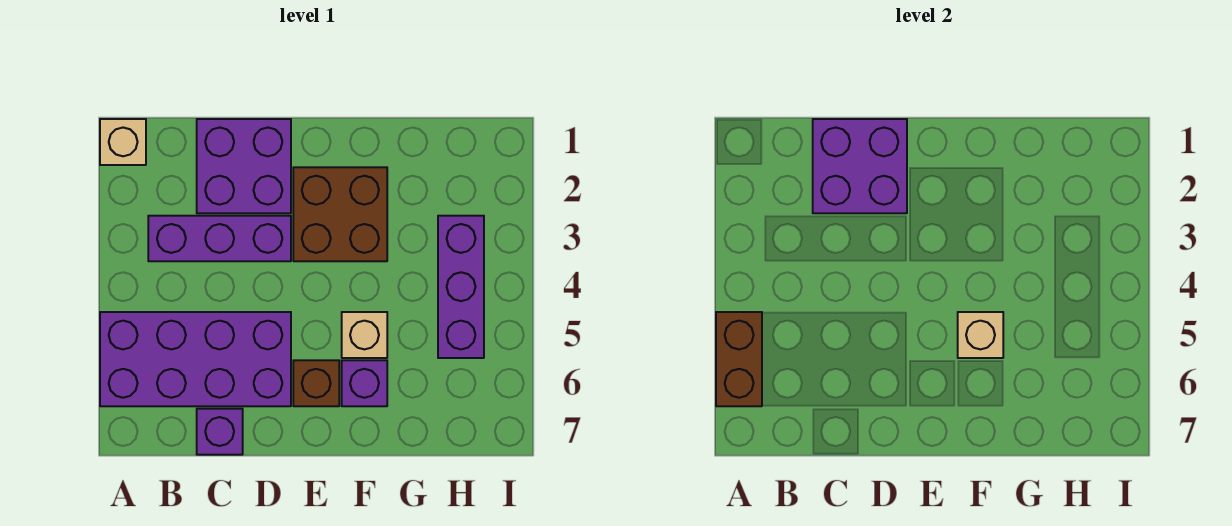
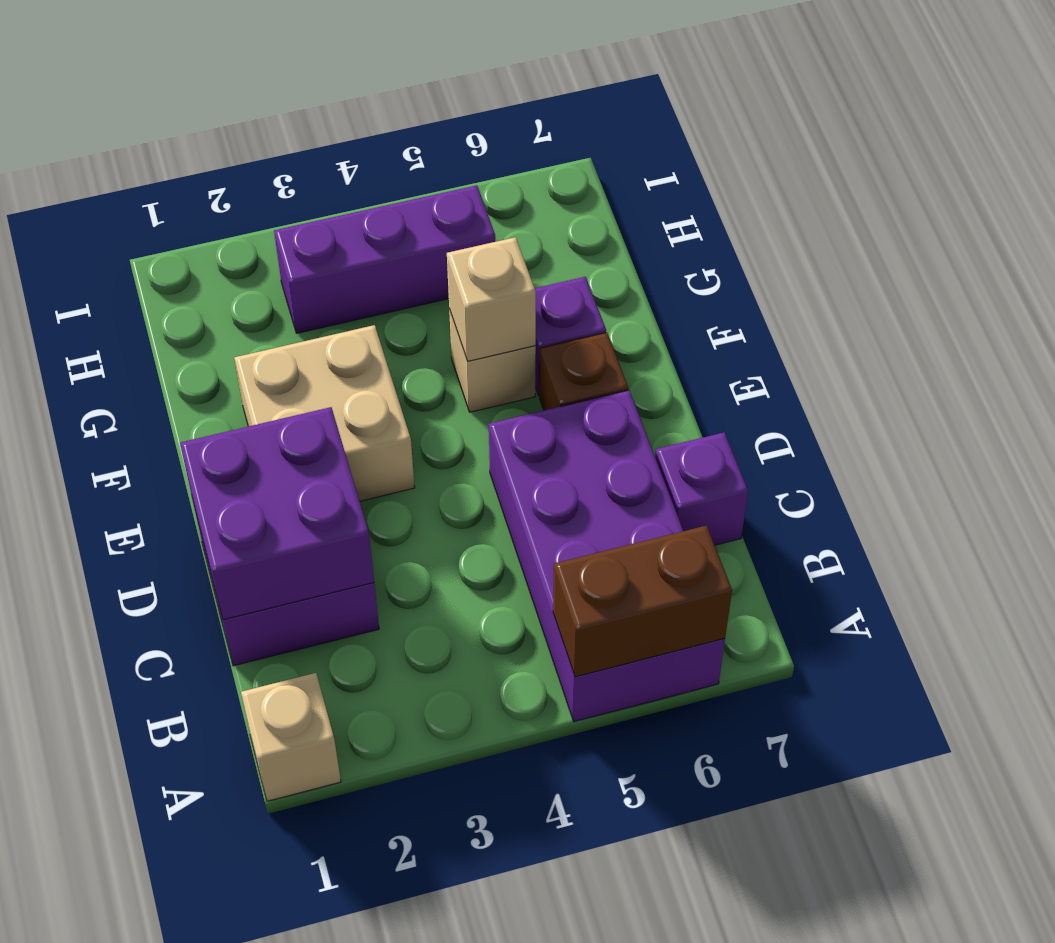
purple 1x3 brick [148,216,291,261] -> none
brown 2x2 brick [293,167,387,261] -> tan 2x2 brick [234,325,415,501]

